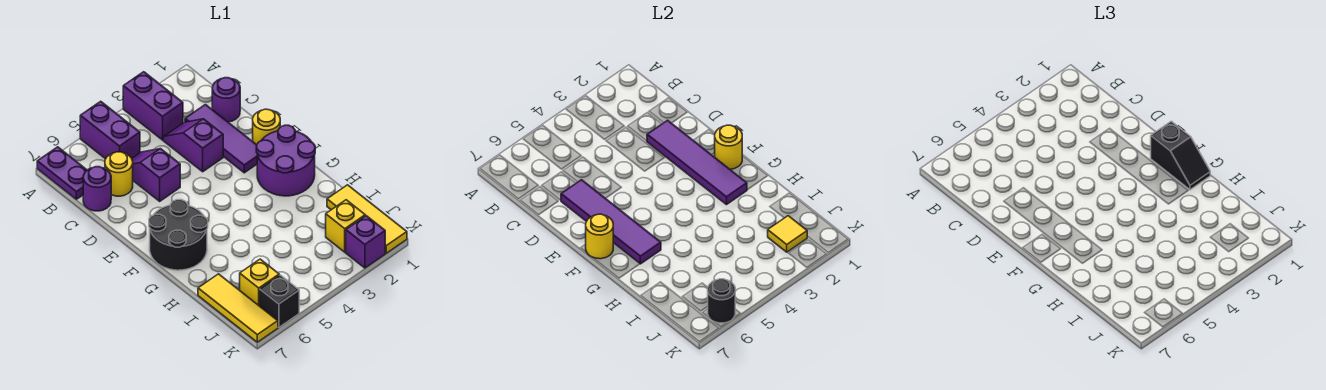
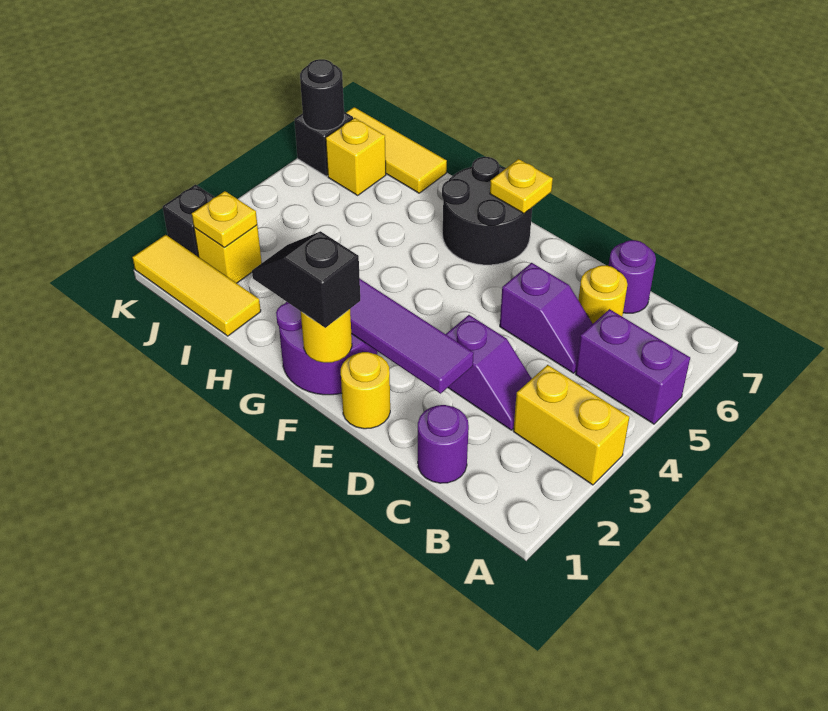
purple 1x2 brick [123,72,183,140] -> yellow 1x2 brick [513,365,629,485]
purple 1x2 plate [37,147,87,199] -> none
purple 1x3 tile [185,105,257,173] -> none
purple 1x4 tile [561,180,661,264] -> none
yellow 1x1 round brick [586,214,613,259] -> yellow 1x1 plate [490,159,553,213]
yellow 1x1 tile [768,216,807,252] -> yellow 1x1 plate [192,191,257,247]
purple 1x1 brick [346,216,385,268] -> black 1x1 brick [163,185,214,256]

